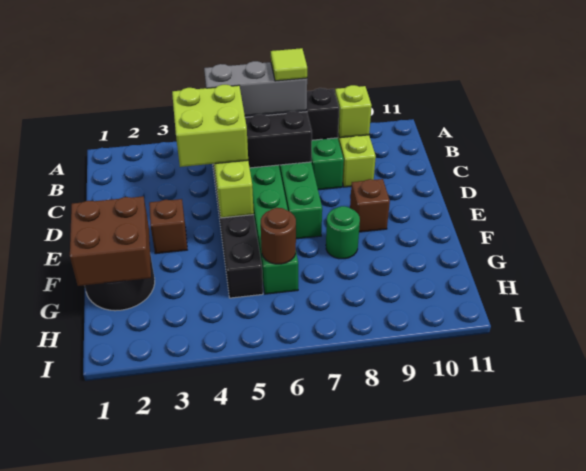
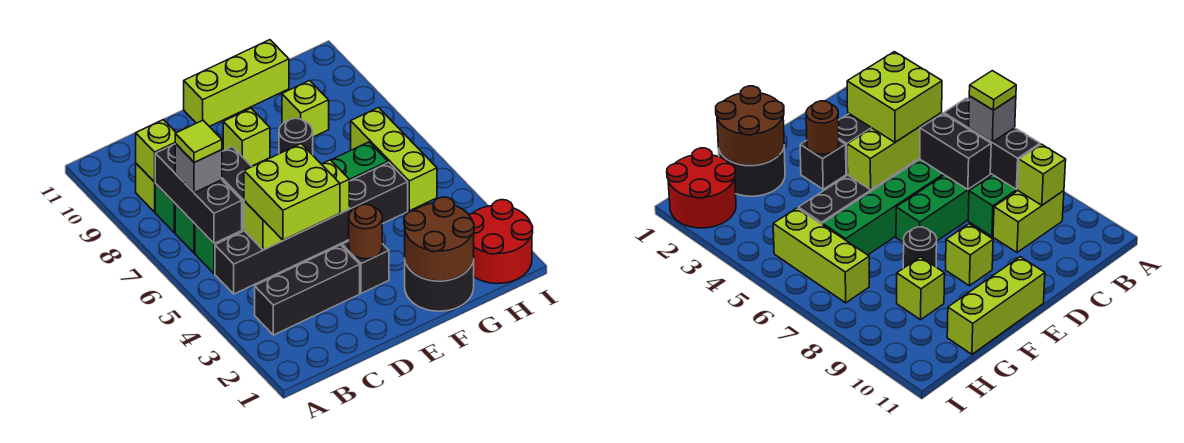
none -> black 1x3 brick [255,245,360,335]
grey 1x3 brick [204,61,307,116] -> grey 1x1 brick [175,144,222,193]
brown 1x1 brick [149,199,187,254] -> black 1x1 brick [342,241,389,293]
brown 1x1 brick [350,179,390,232] -> lime 1x1 brick [223,108,270,166]
none -> lime 1x3 brick [184,40,289,127]
brown 2x2 brick [70,196,151,286] -> brown 2x2 round brick [404,197,474,281]
green 1x1 round brick [326,206,360,259] -> black 1x1 round brick [279,118,313,155]
brown 1x1 round brick [261,208,296,264] -> brown 1x1 round brick moved to [349,204,382,259]
none -> lime 1x1 brick [282,81,329,137]
none -> red 2x2 round brick [469,200,533,284]
none -> lime 1x3 brick [351,108,437,211]

